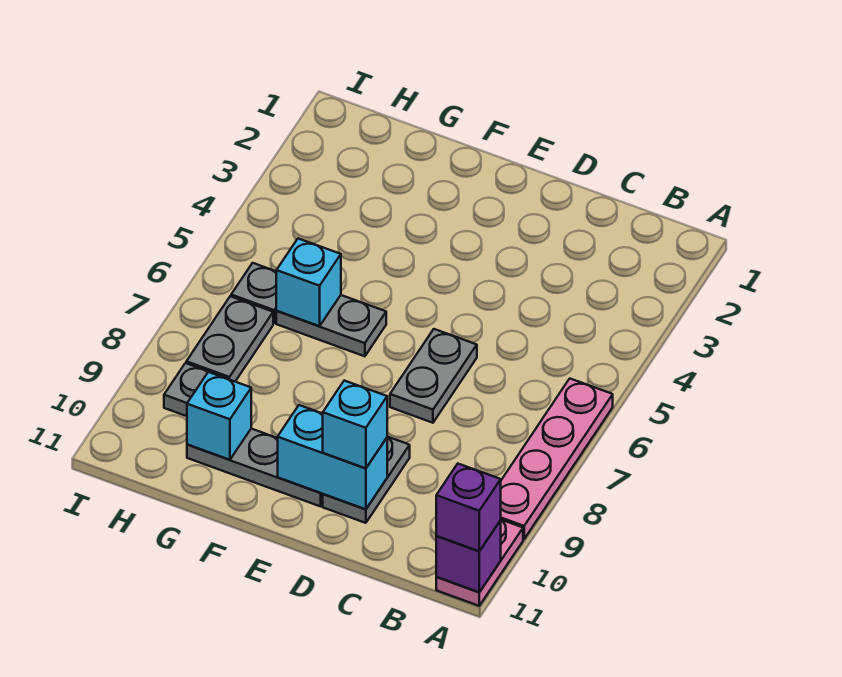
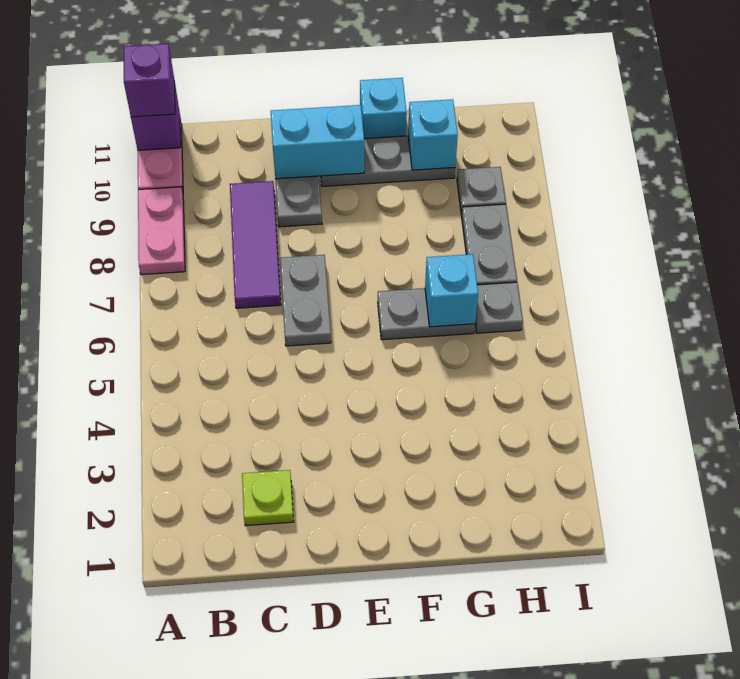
pink 1x4 plate [501,379,613,539] -> pink 1x2 plate [138,187,185,275]
none -> lime 1x1 plate [242,470,294,526]
none -> purple 1x3 tile [230,181,281,308]
cyan 1x1 brick [323,381,387,468] -> cyan 1x1 brick moved to [360,78,407,138]

